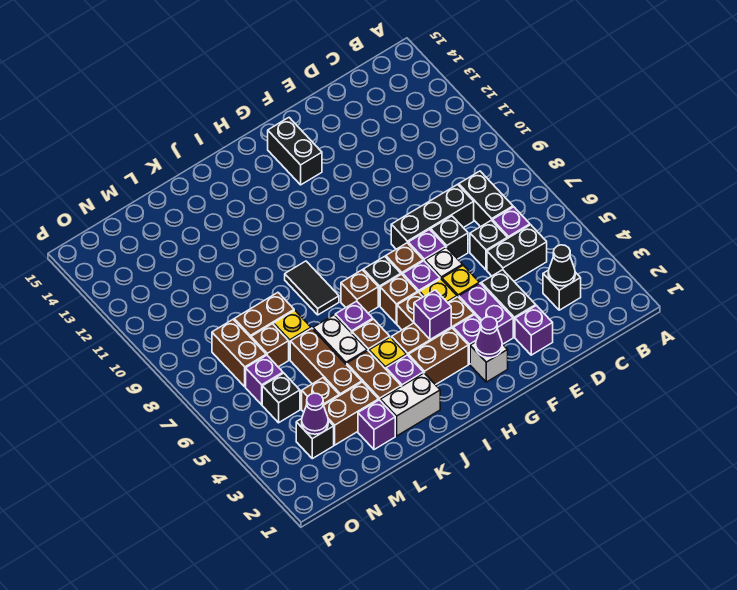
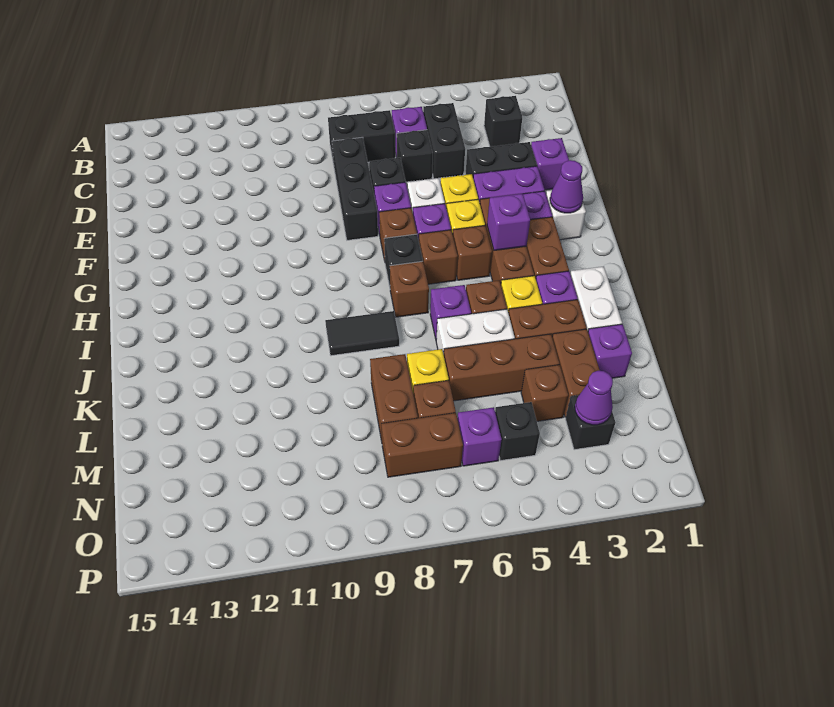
black 1x1 cone [548,245,575,286] -> none
black 1x2 brick [268,118,322,185] -> none

